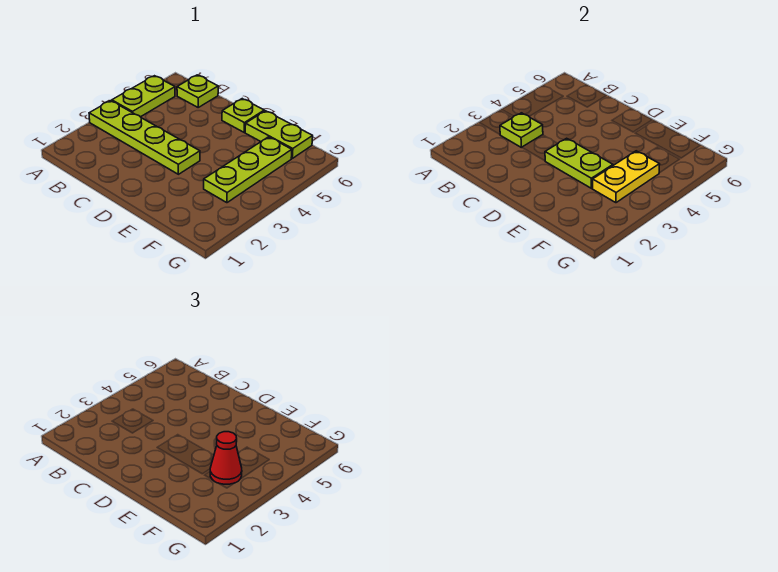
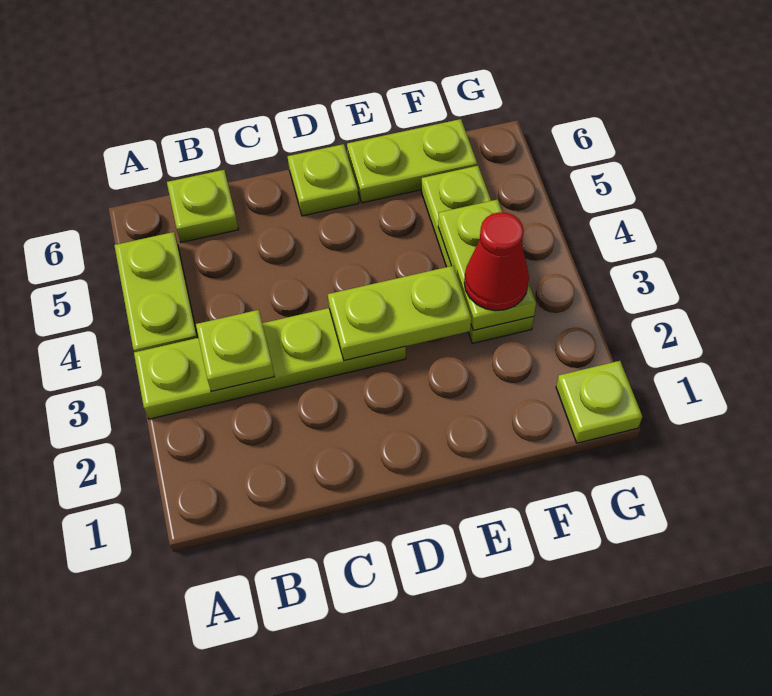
yellow 1x2 plate [593,151,660,203] -> lime 1x2 plate [438,200,536,330]
none -> lime 1x1 plate [556,361,642,443]

